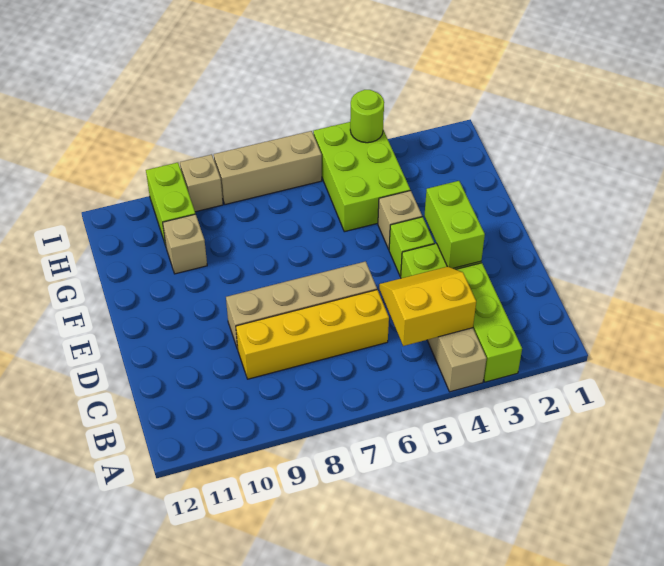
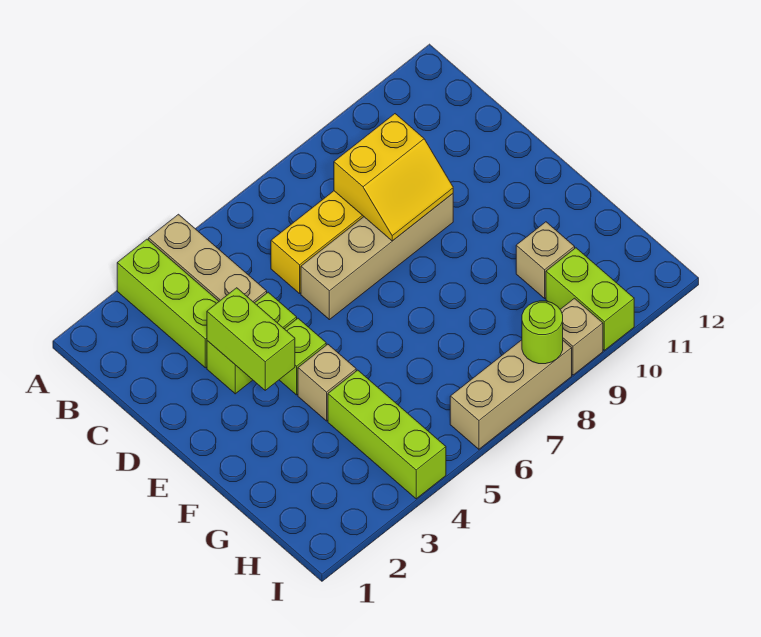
yellow 2x2 slope [379,267,476,346] -> yellow 2x2 slope moved to [334,114,453,241]
lime 2x3 brick [313,122,410,232] -> lime 1x3 brick [328,370,446,499]
lime 1x1 round brick [350,90,384,143] -> lime 1x1 round brick moved to [522,301,563,364]

